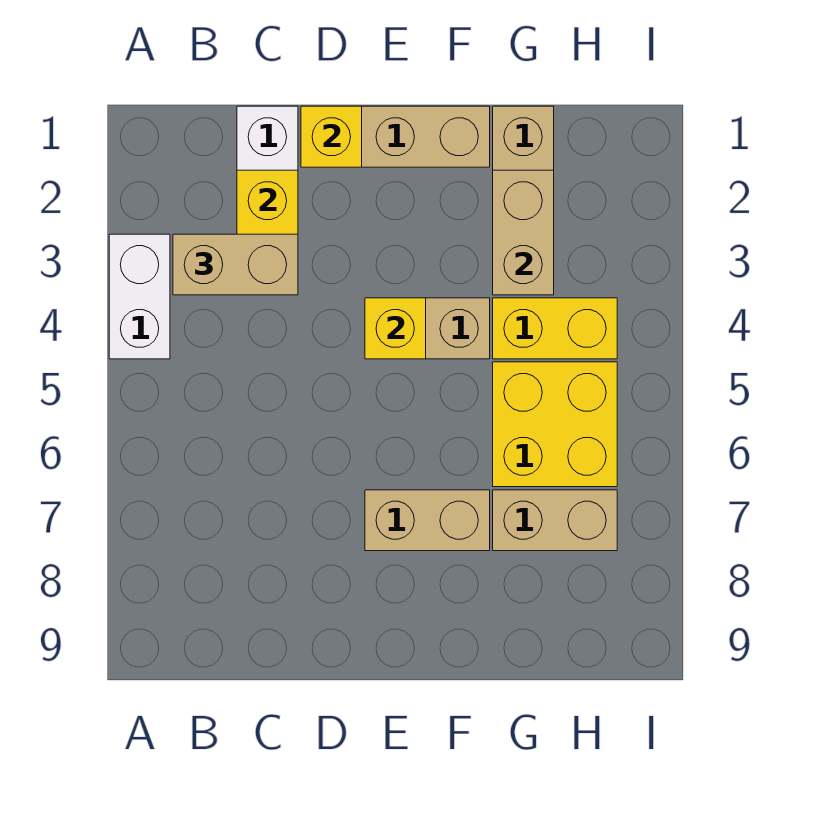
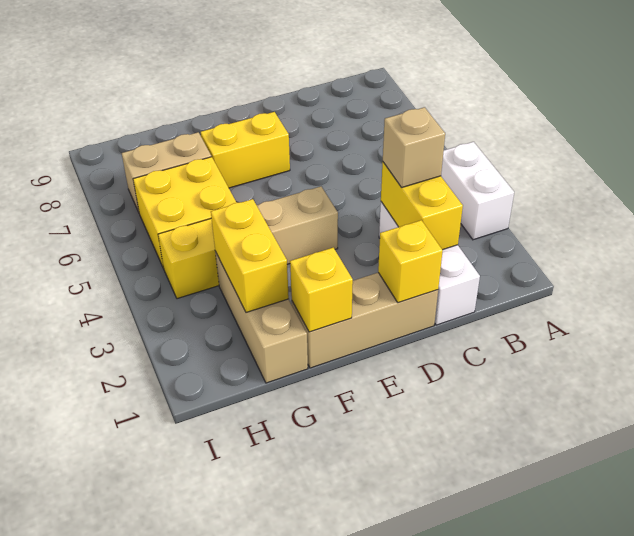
tan 1x2 brick [173,234,298,295] -> tan 1x1 brick [383,107,445,188]
yellow 1x1 brick [365,298,426,359] -> yellow 1x1 brick moved to [290,248,353,332]
tan 1x2 brick [365,490,490,551] -> yellow 1x2 brick [201,112,290,188]
tan 1x2 brick [493,170,554,295] -> yellow 1x2 brick [211,199,289,312]

